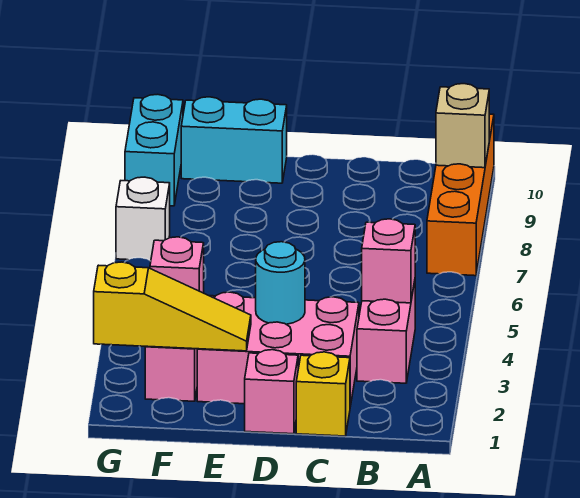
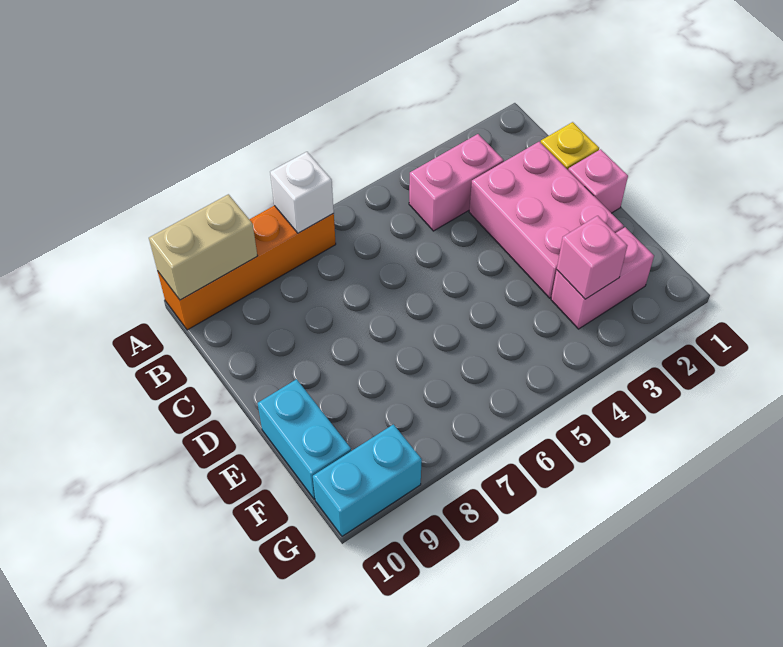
tan 1x1 brick [436,84,489,168] -> tan 1x2 brick [149,194,257,300]
pink 1x1 brick [362,219,415,303] -> none
cyan 1x1 round brick [256,242,305,324] -> none
yellow 1x3 slope [94,262,251,351] -> none
white 1x1 brick [116,177,170,261] -> white 1x1 brick moved to [270,152,334,233]

